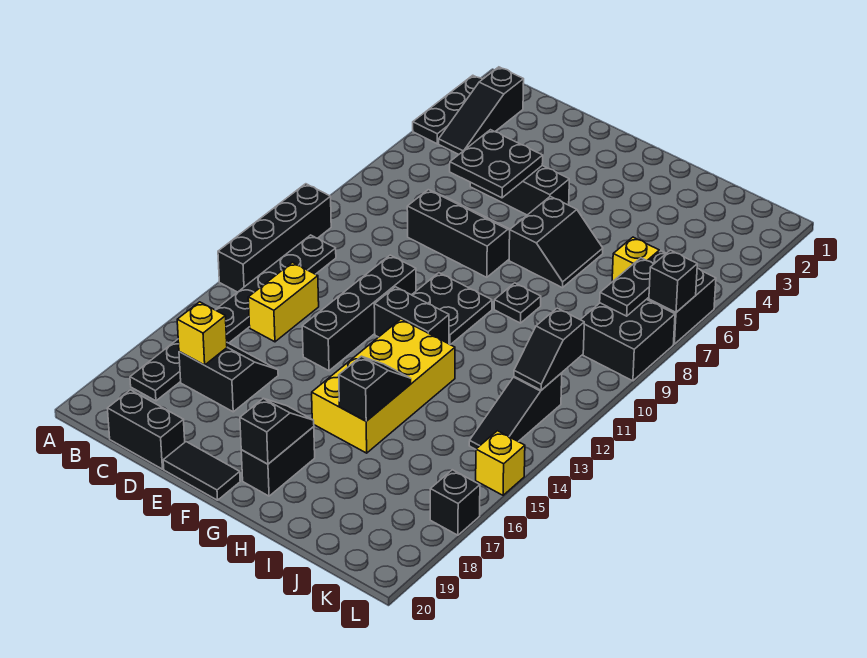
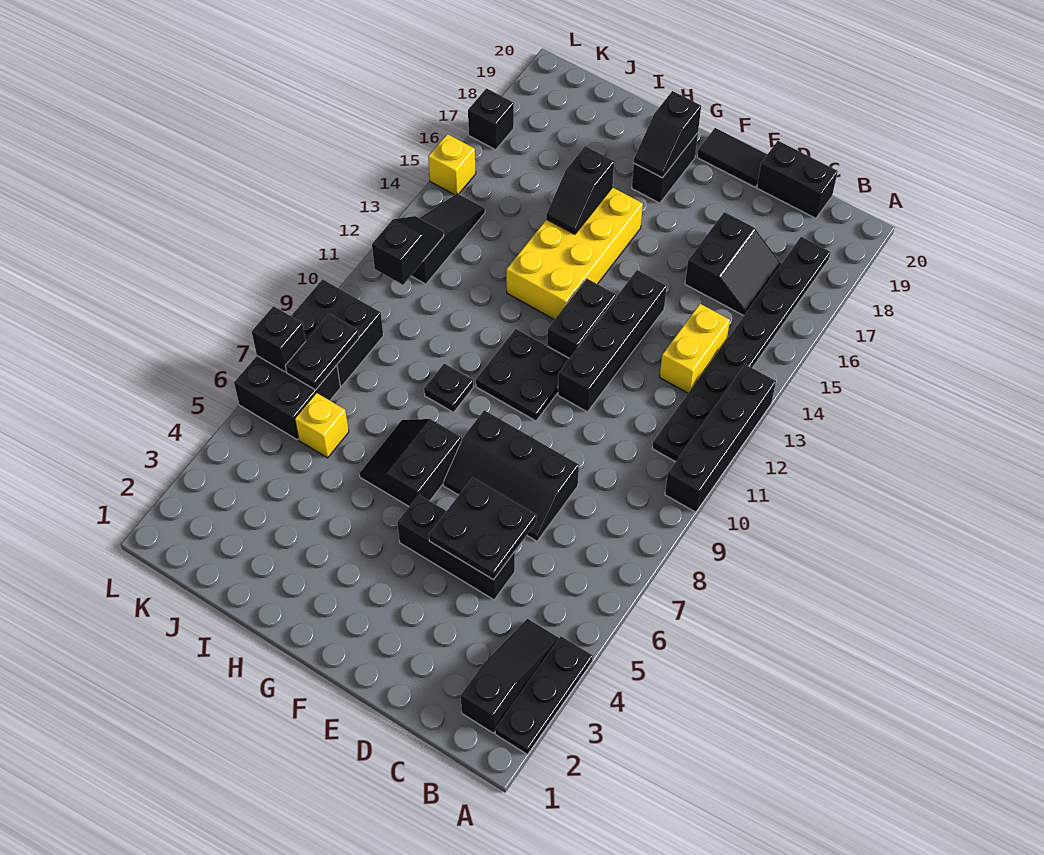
black 2x2 slope [179,343,278,412] -> black 2x2 slope turned to [685,212,781,316]
yellow 1x1 brick [177,302,227,365] -> none
black 1x2 brick [374,287,449,344] -> black 1x2 brick turned to [547,279,616,358]

